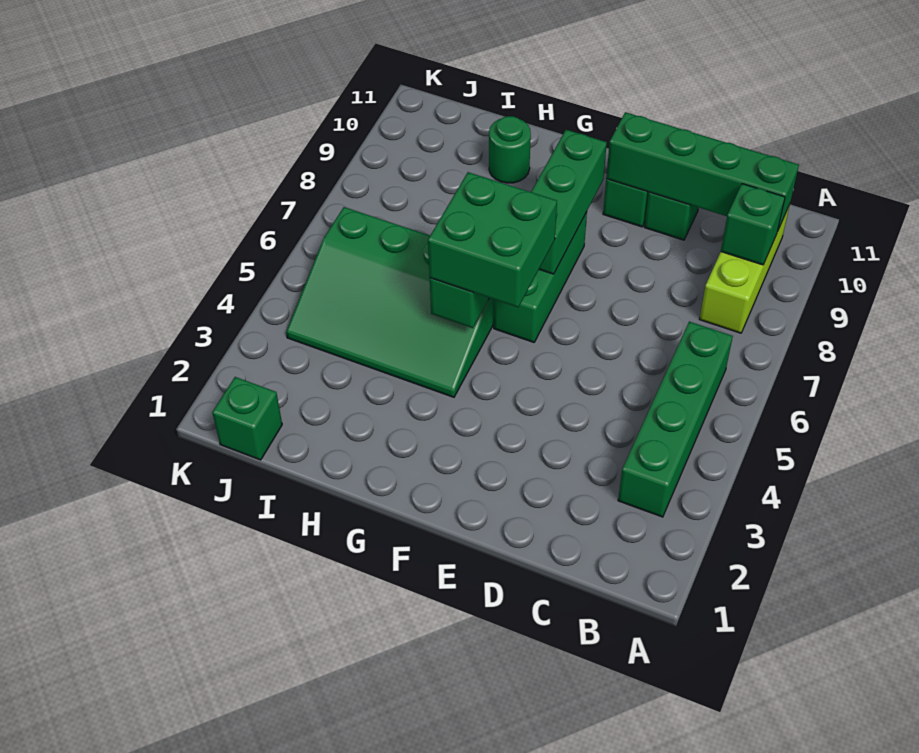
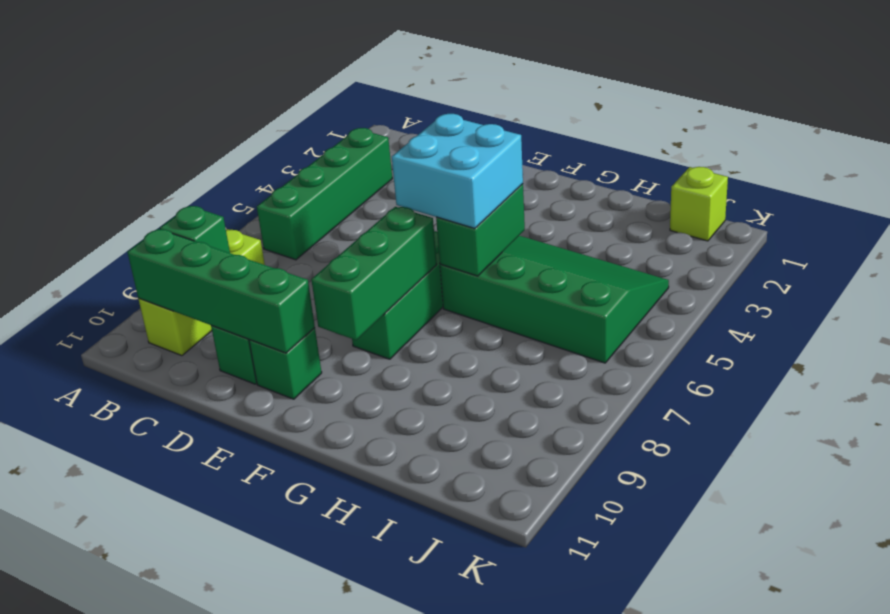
green 2x2 brick [428,172,557,307] -> cyan 2x2 brick [392,114,523,228]
green 1x1 round brick [489,116,531,183] -> none
green 1x1 brick [212,377,282,460] -> lime 1x1 brick [670,167,728,241]

